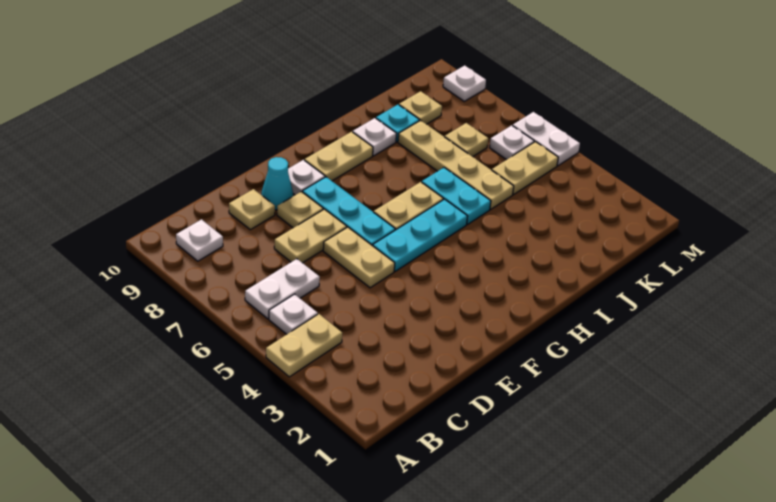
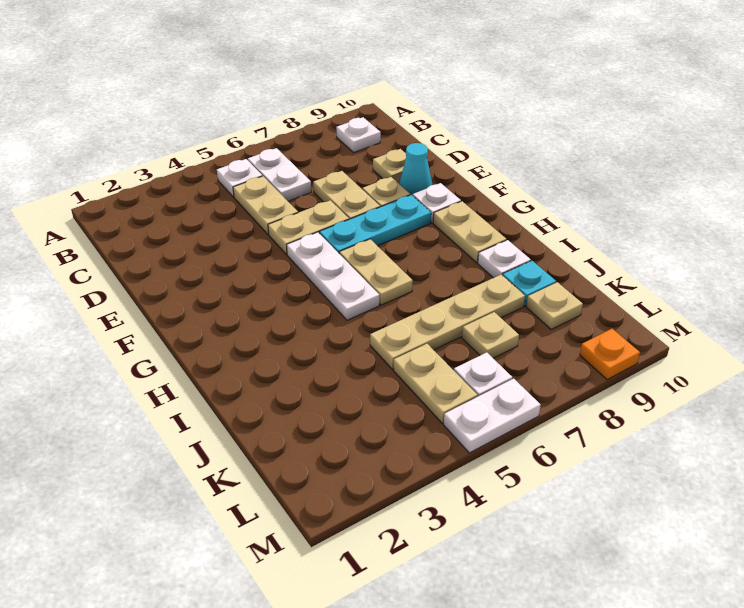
tan 1x2 plate [266,314,342,377] -> tan 1x2 plate moved to [233,176,298,235]
cyan 1x3 plate [373,199,468,271] -> white 1x3 plate [287,232,379,320]
cyan 1x2 plate [422,168,491,224] -> none
white 1x1 plate [443,65,486,101] -> orange 1x1 plate [580,329,640,380]

